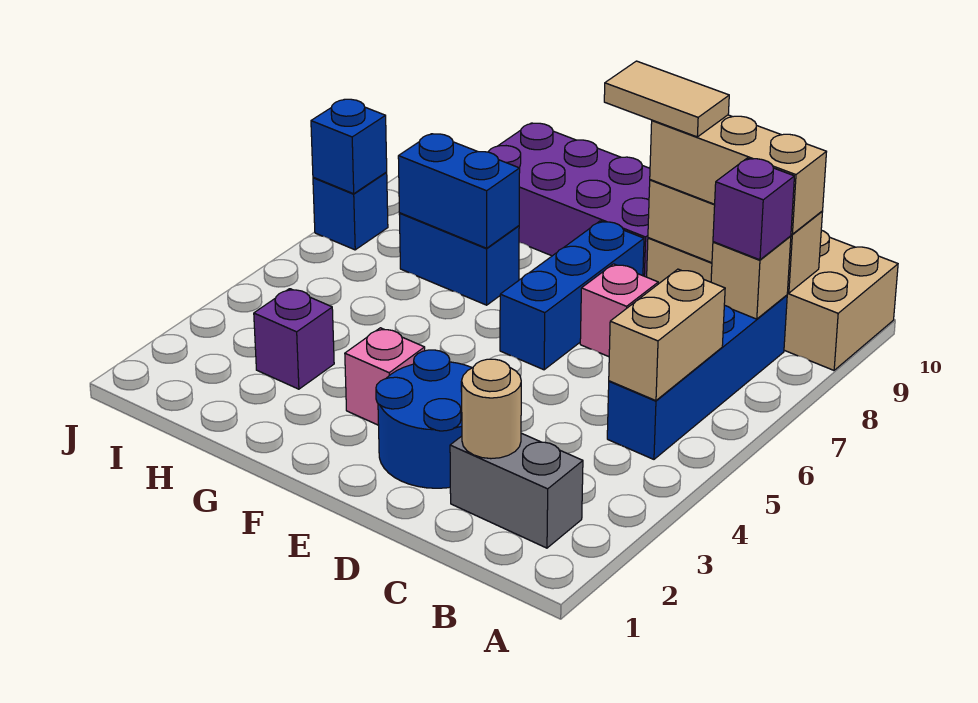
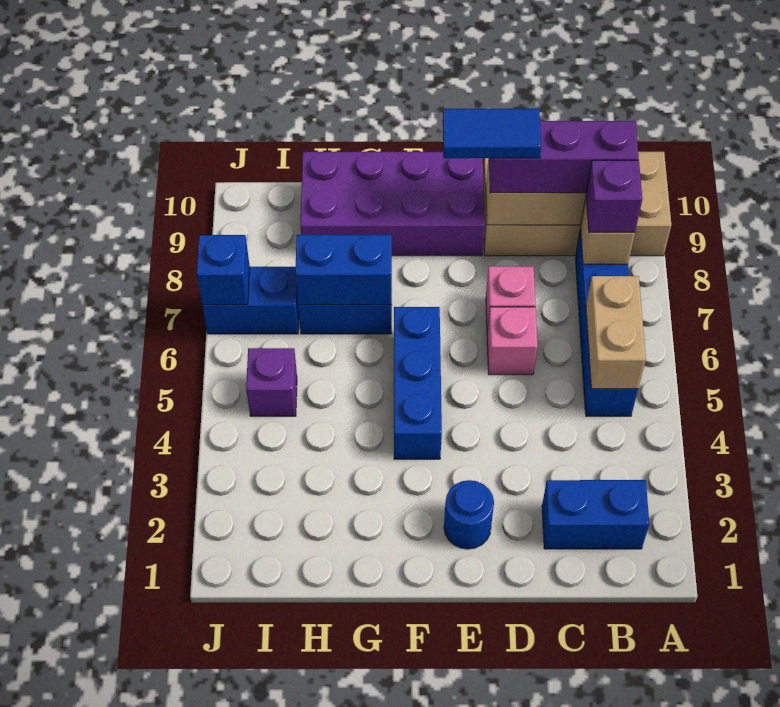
grey 1x2 brick [450,433,583,548] -> blue 1x2 brick [542,480,649,549]
tan 1x3 brick [650,115,826,234] -> purple 1x3 brick [489,121,639,193]
tan 1x1 round brick [462,359,521,459] -> none
blue 2x2 round brick [376,350,472,488] -> blue 1x1 round brick [444,480,494,549]
tan 1x2 tile [604,61,729,137] -> blue 1x2 tile [443,109,541,158]
blue 1x3 brick [500,221,644,370] -> blue 1x3 brick moved to [394,307,442,459]
pink 1x1 brick [345,328,425,425] -> pink 1x1 brick moved to [487,307,538,375]
purple 1x1 brick [254,289,334,389] -> purple 1x1 brick moved to [246,348,297,416]
blue 1x1 brick [313,173,388,250] -> blue 1x2 brick [202,267,299,334]

